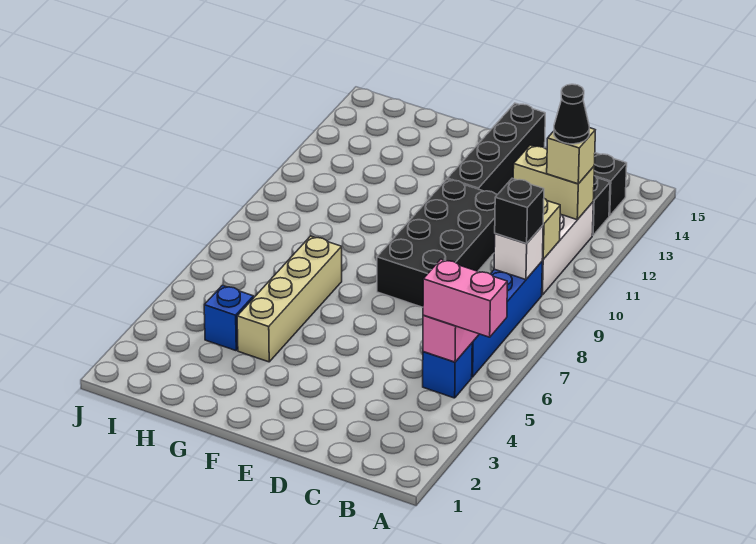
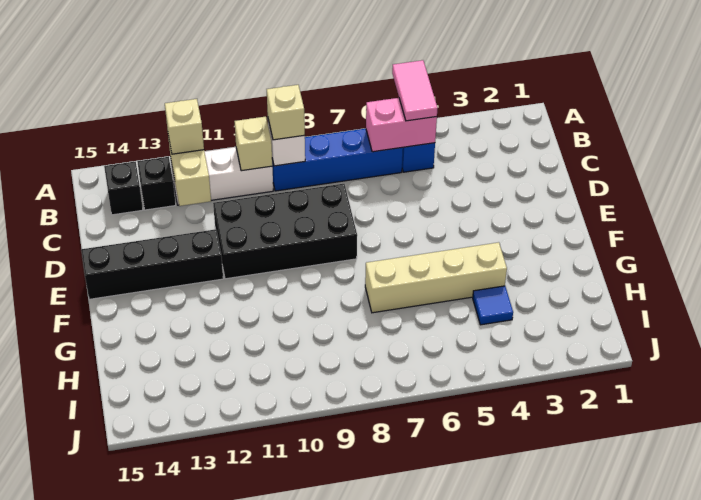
pink 1x2 brick [423,259,507,337] -> pink 1x2 tile [392,60,438,121]
black 1x1 brick [495,178,544,244] -> tan 1x1 brick [267,85,305,140]
black 1x1 cone [554,84,589,144] -> none
blue 1x1 brick [204,285,254,351] -> blue 1x1 tile [473,286,513,325]

